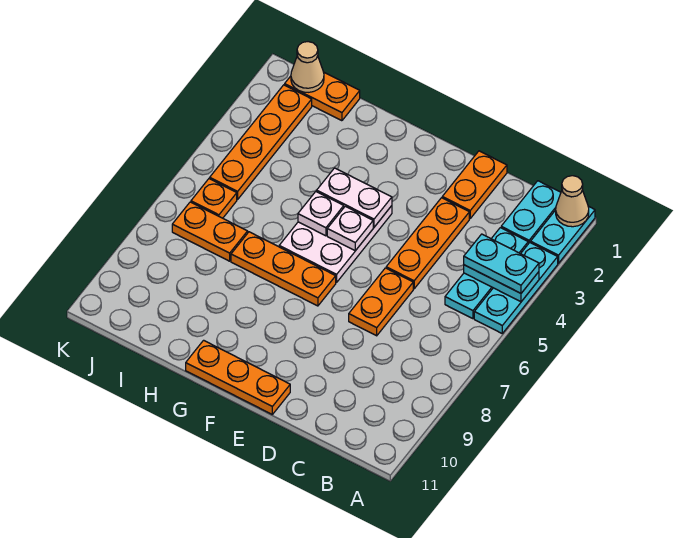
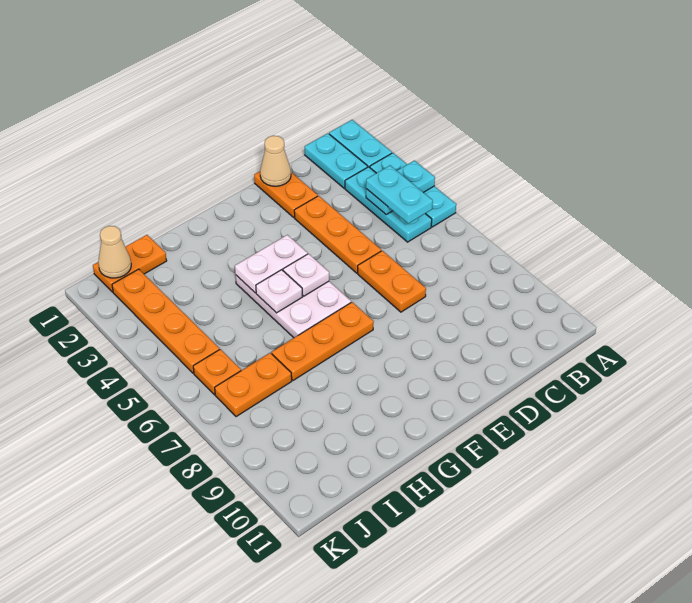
tan 1x1 cone [556,176,589,227] -> tan 1x1 cone moved to [260,136,291,186]
cyan 1x2 plate [464,234,539,293] -> cyan 1x2 plate turned to [366,166,433,223]
orange 1x3 plate [186,340,290,414] -> none

